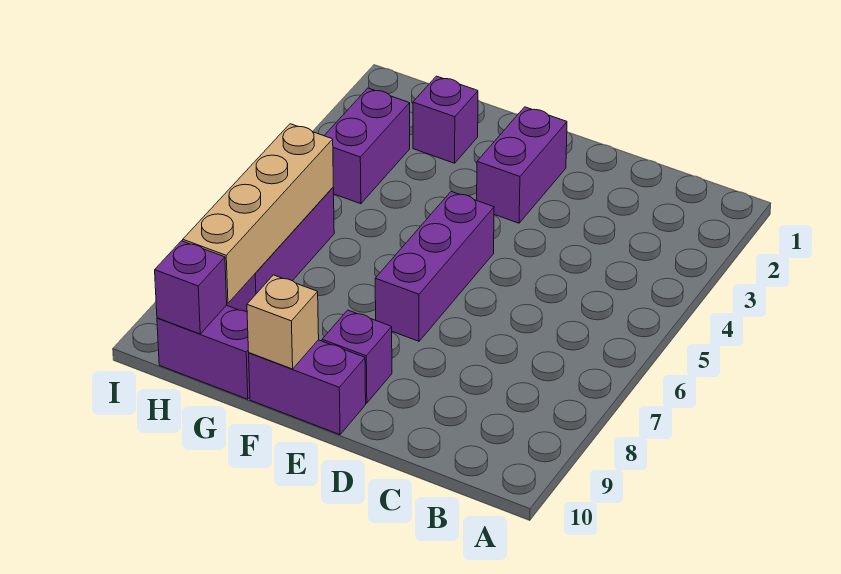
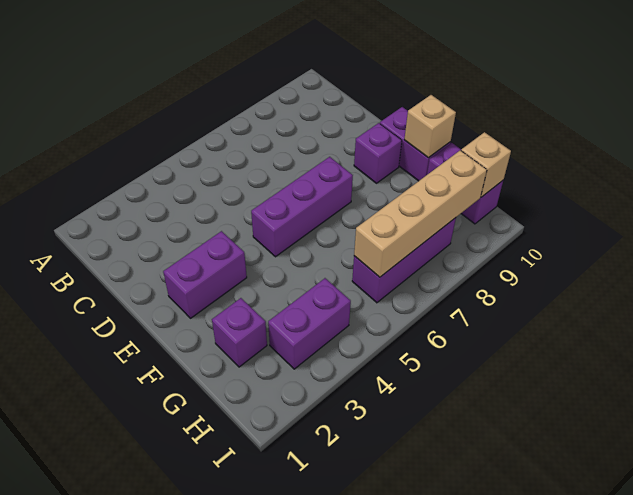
purple 1x1 brick [155,241,227,334] -> tan 1x1 brick [461,132,511,197]

